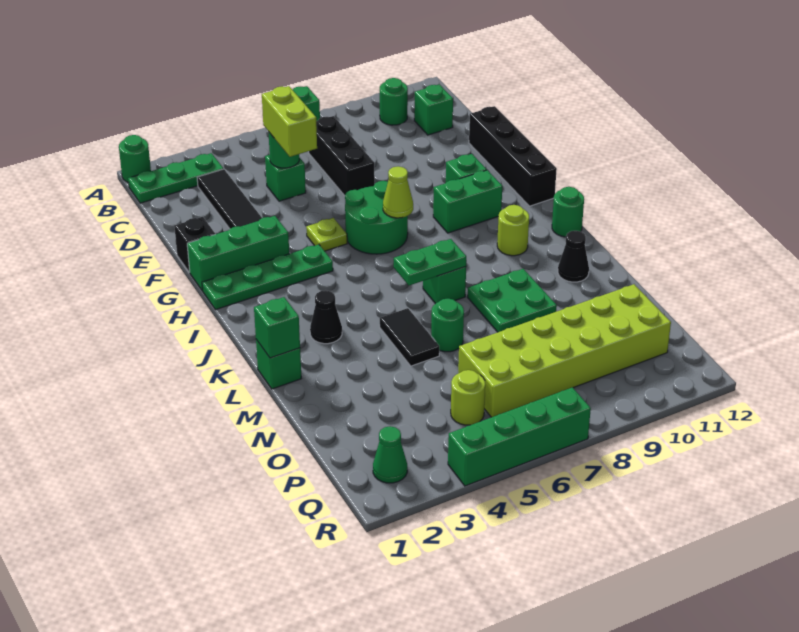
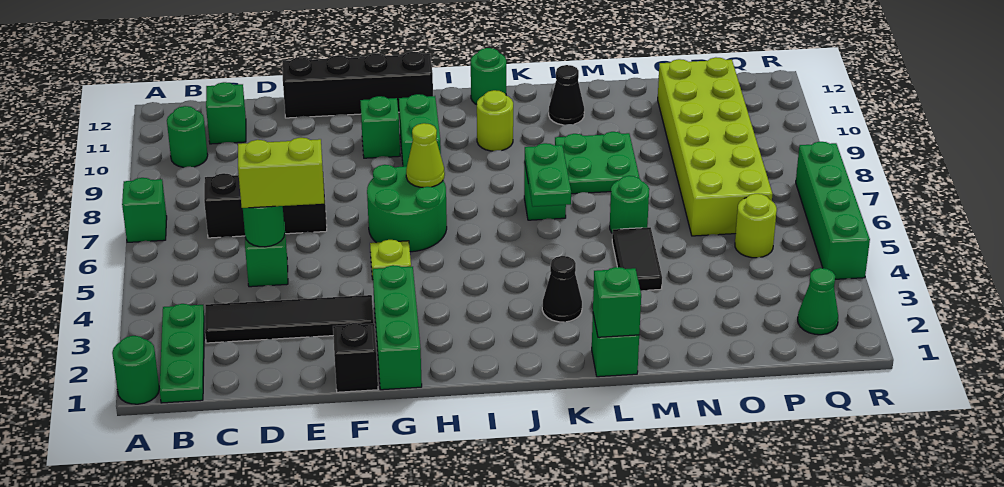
green 1x4 plate [202,244,333,310] -> none
black 1x2 tile [380,308,439,366] -> black 1x2 tile turned to [612,227,662,291]

